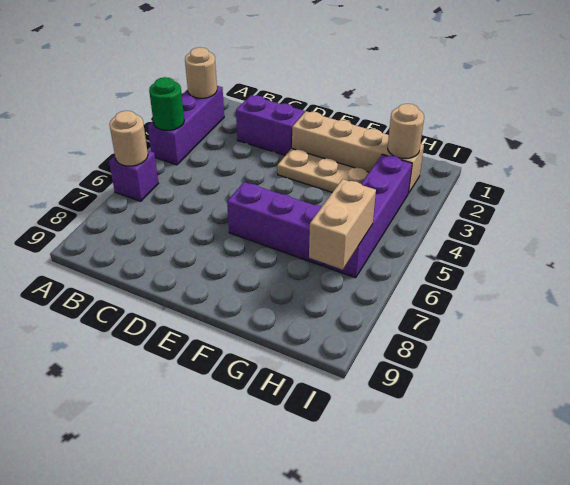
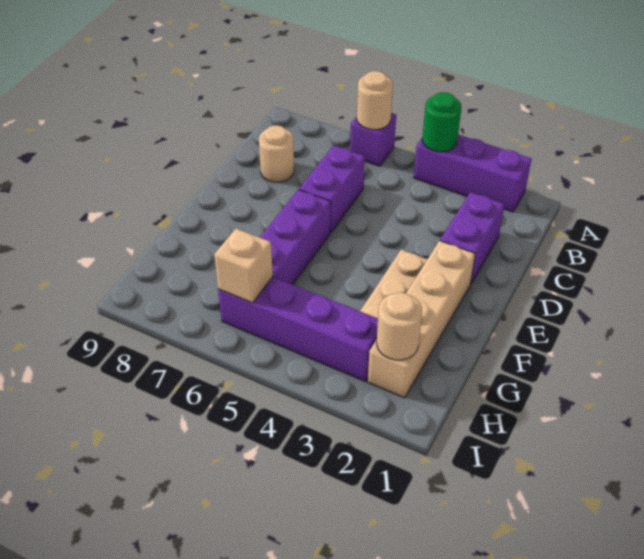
tan 1x1 round brick [185,47,217,98] -> tan 1x1 round brick moved to [259,125,294,182]
none -> purple 1x2 brick [299,145,365,232]
tan 1x2 brick [309,179,376,270] -> tan 1x1 brick [214,229,273,303]

